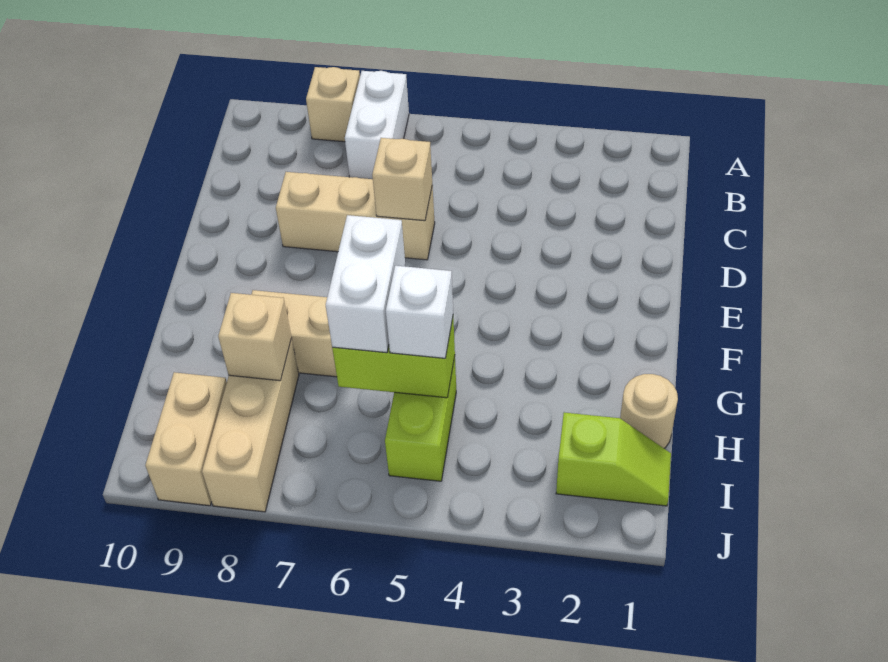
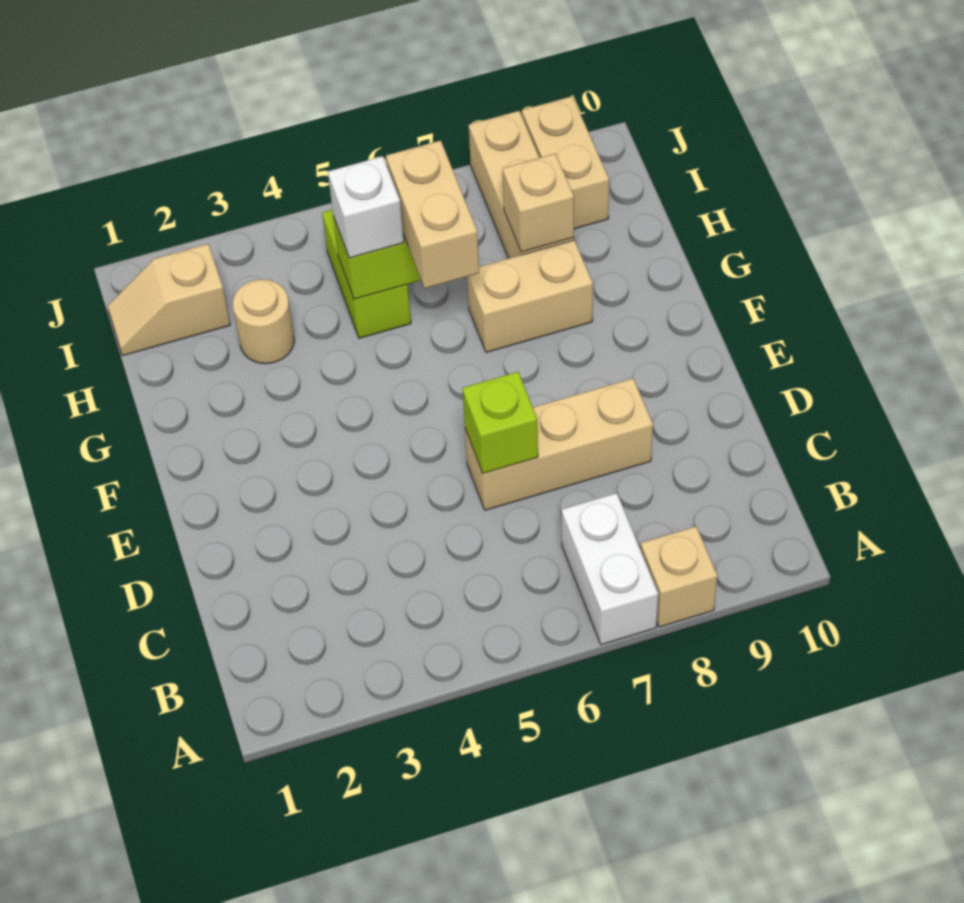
tan 1x1 brick [372,138,432,221] -> lime 1x1 brick [463,372,538,473]
white 1x2 brick [326,215,405,353] -> tan 1x2 brick [386,140,479,288]
tan 1x1 round brick [620,374,678,448] -> tan 1x1 round brick moved to [233,279,294,364]
lime 1x2 slope [556,412,671,506] -> tan 1x2 slope [107,244,230,356]

